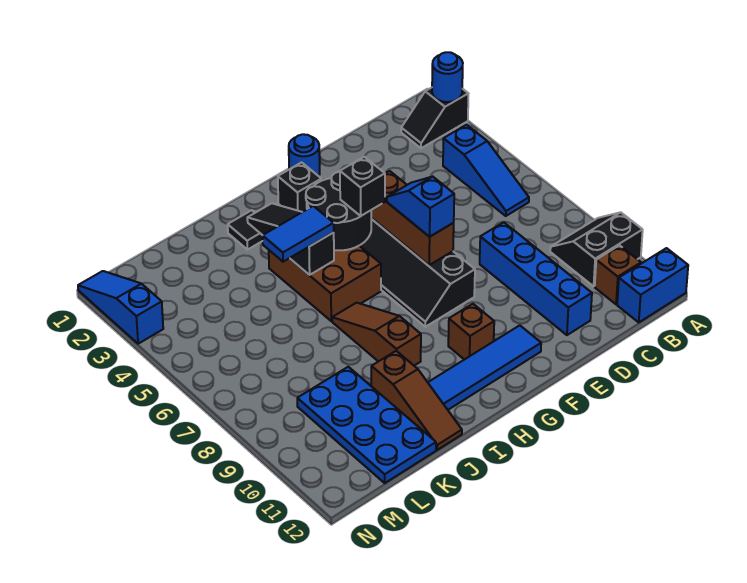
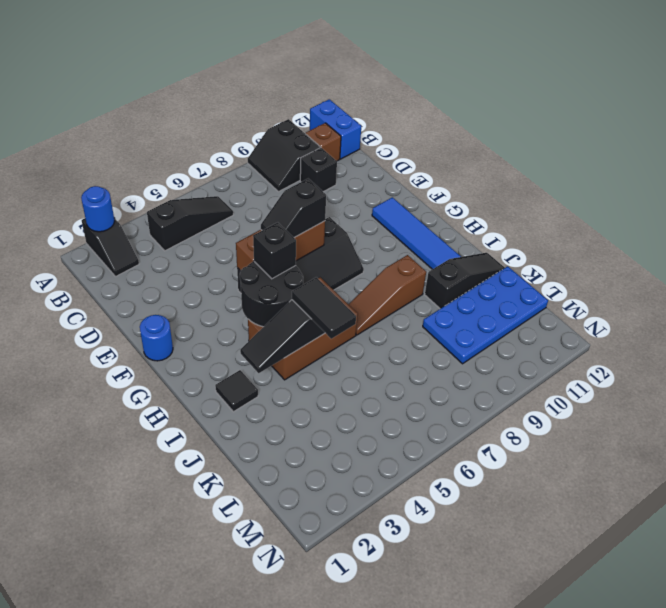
blue 1x3 slope [443,125,529,216] -> black 1x3 slope [147,196,233,251]
blue 1x4 brick [480,222,592,335] -> none
blue 1x2 slope [387,177,454,237] -> black 1x2 slope [261,179,326,237]
black 1x1 brick [278,162,321,212] -> black 1x1 brick moved to [300,148,337,192]
brown 1x1 brick [448,304,494,360] -> none
blue 1x2 tile [263,206,334,262] -> black 1x2 tile [292,277,356,339]
brown 1x3 slope [371,351,462,450] -> black 1x3 slope [425,253,505,309]
blue 1x3 slope [78,271,163,344] -> none

